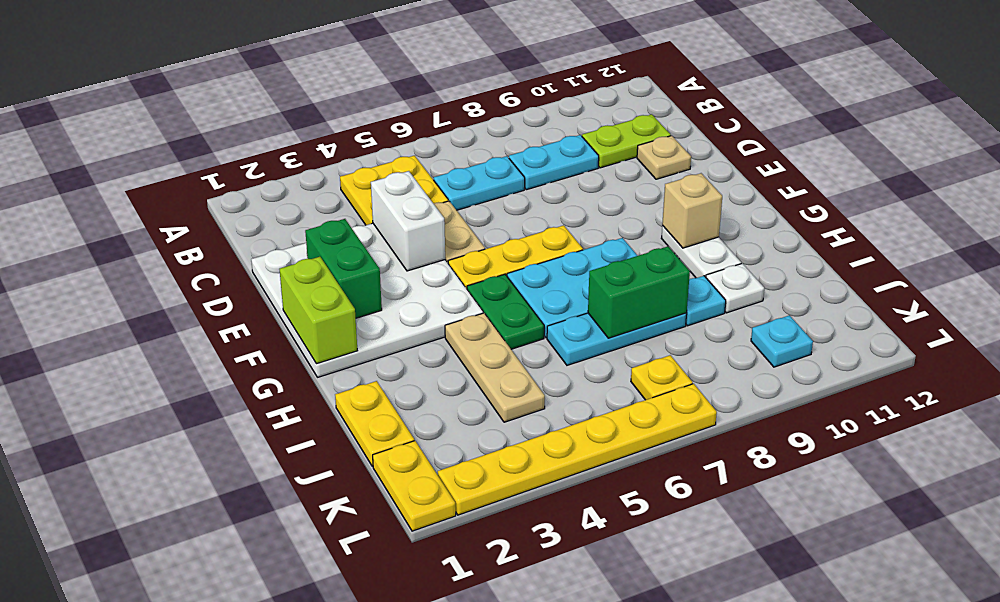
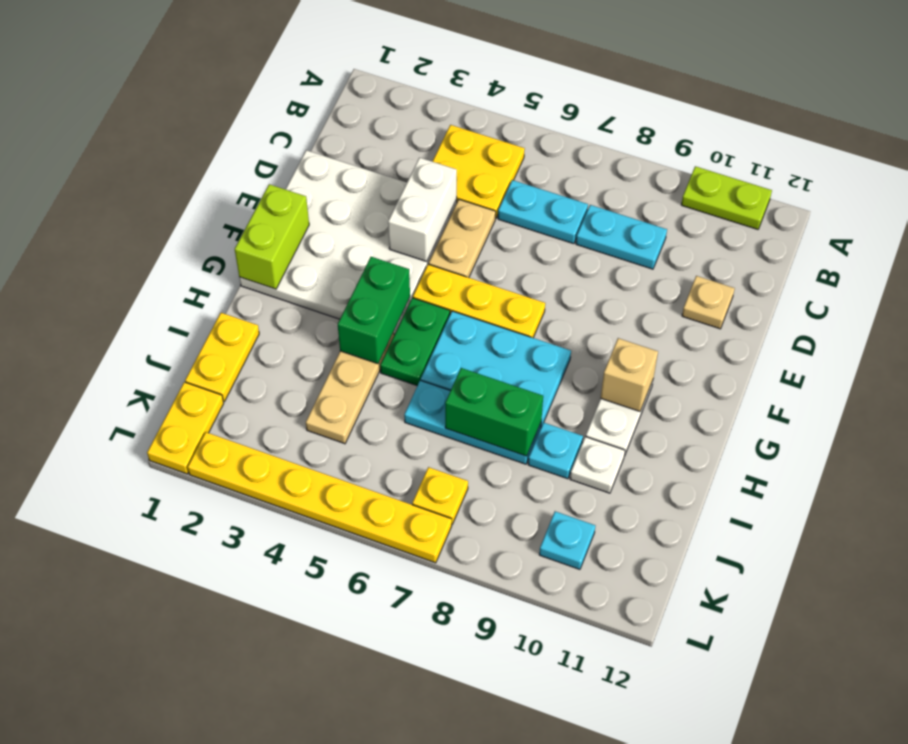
lime 1x2 plate [582,114,671,168] -> lime 1x2 plate moved to [681,166,772,229]
green 1x2 brick [305,219,382,318] -> green 1x2 brick moved to [338,257,410,364]

